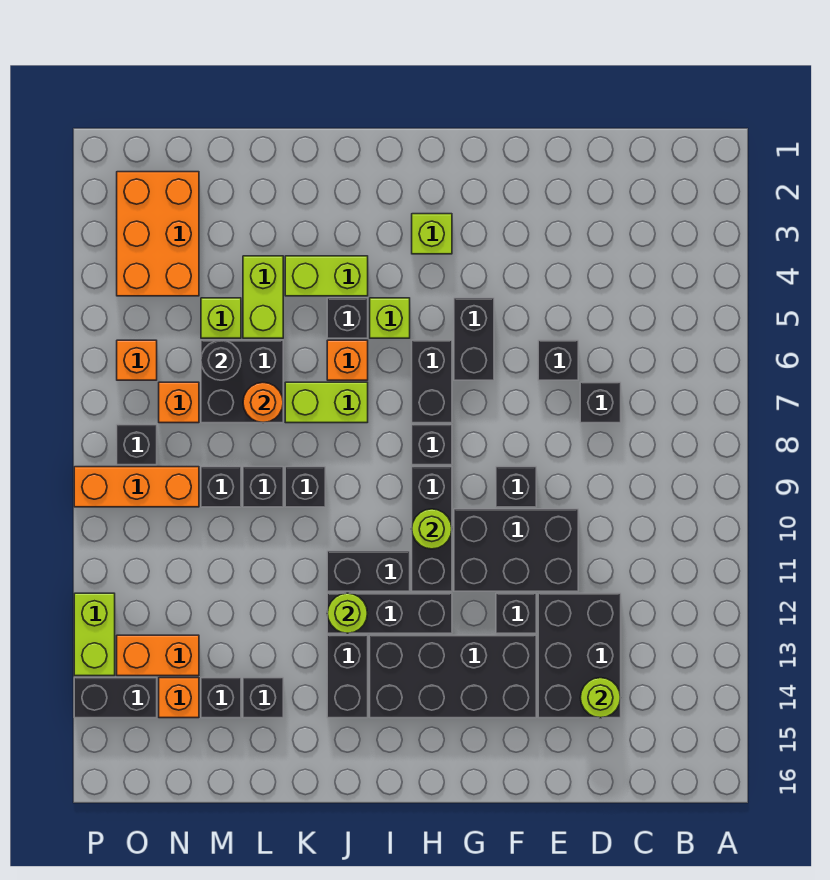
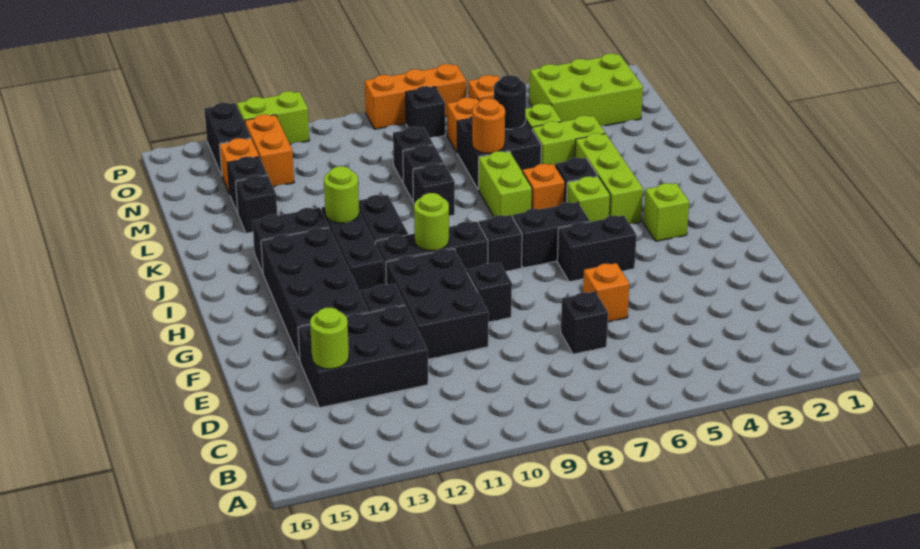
black 1x1 brick [538,340,578,380] -> orange 1x1 brick [583,263,630,322]
lime 1x2 brick [285,256,368,296] -> lime 1x3 brick [575,133,643,224]
orange 2x3 brick [117,172,199,296] -> lime 2x3 brick [529,54,643,126]
orange 1x3 brick [74,467,199,507] -> orange 1x3 brick turned to [365,64,466,129]

